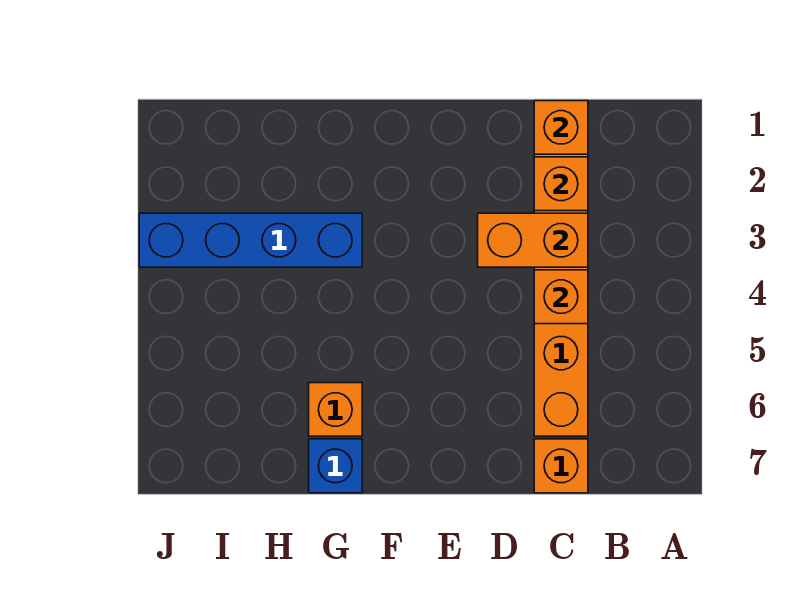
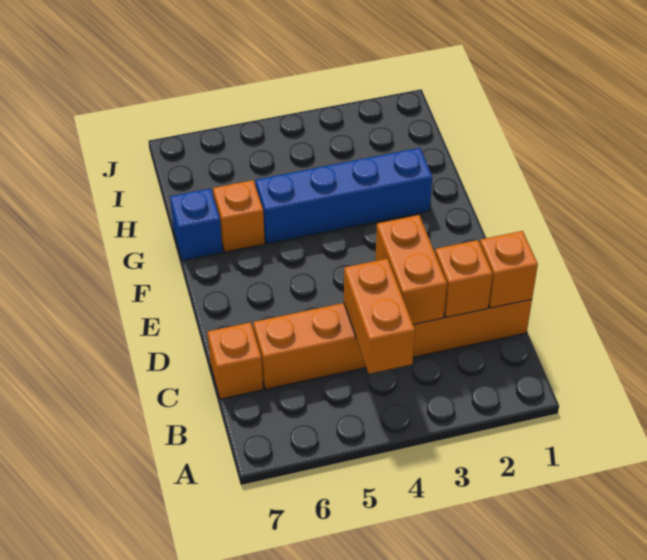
orange 1x1 brick [534,270,588,324] -> orange 1x2 brick [344,259,415,374]
blue 1x4 brick [139,213,362,267] -> blue 1x4 brick turned to [256,148,432,244]

